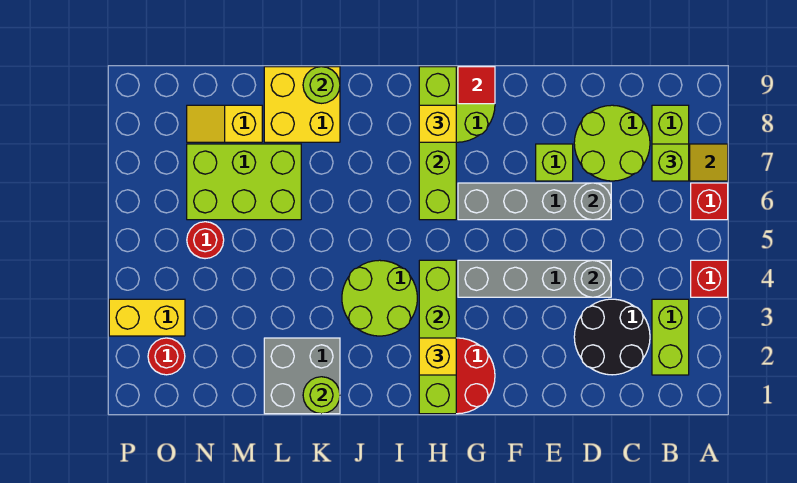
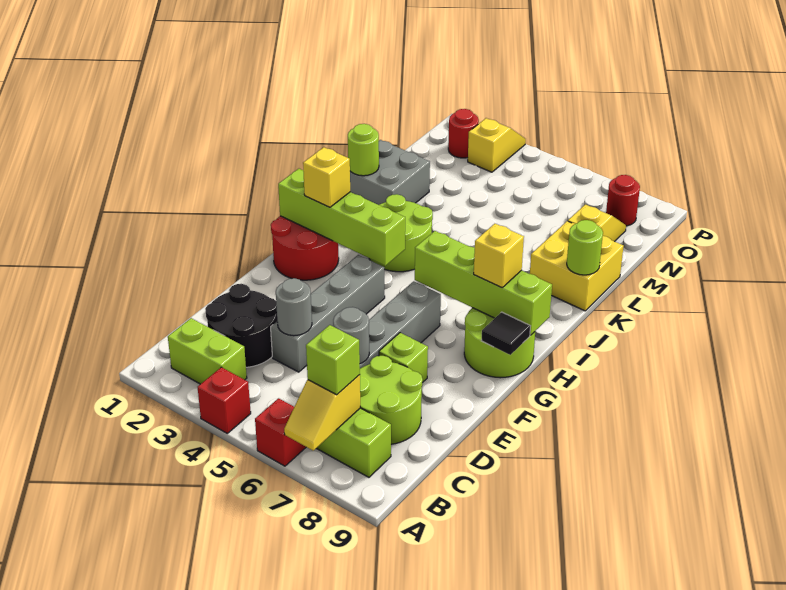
red 1x1 tile [458,67,495,104] -> black 1x1 tile [481,312,530,355]
lime 2x3 brick [187,144,301,220] -> none
red 1x1 round brick [187,222,224,259] -> red 1x1 round brick moved to [606,175,640,226]
yellow 1x2 brick [109,299,185,336] -> yellow 1x2 slope [468,118,526,172]

